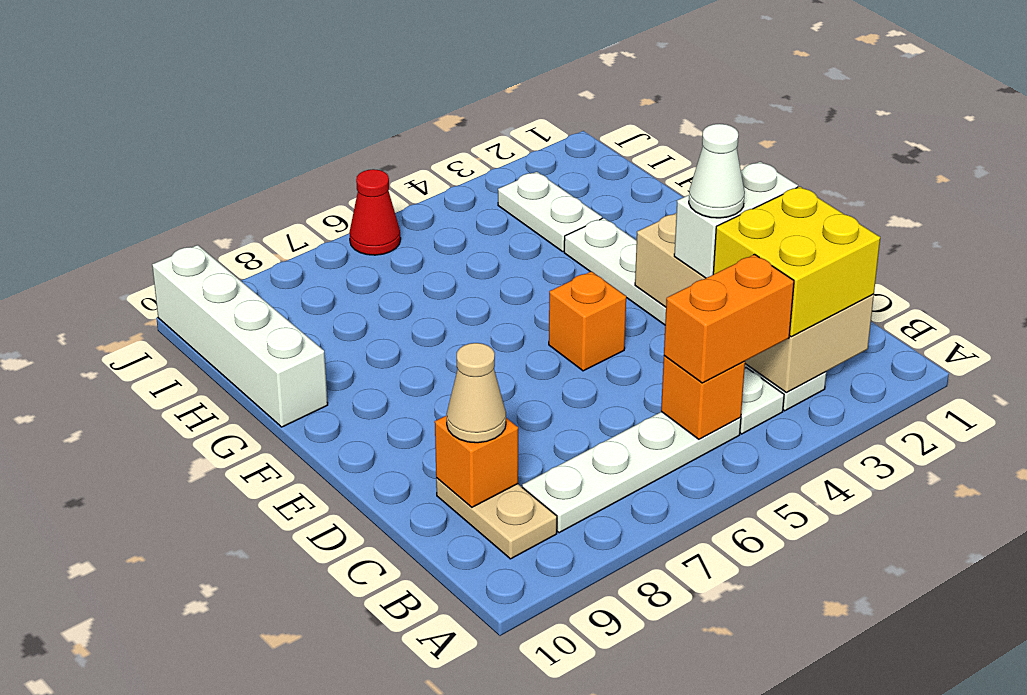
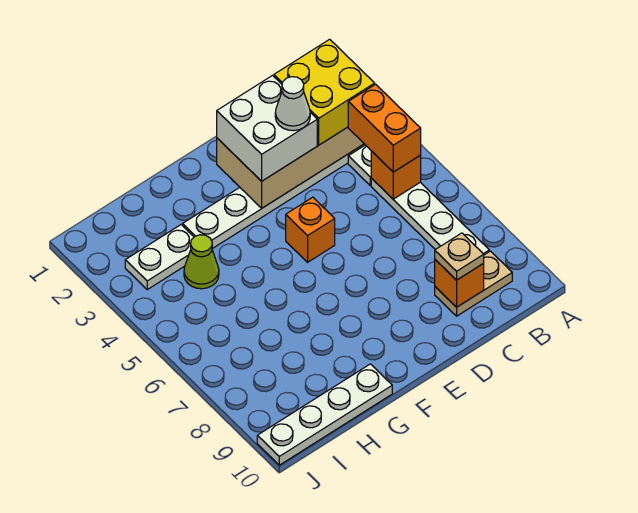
tan 1x1 cone [446,343,506,443] -> tan 1x1 plate [435,233,484,280]
white 1x2 brick [674,162,798,278] -> white 2x2 brick [217,76,317,181]
white 1x4 brick [152,245,328,427] -> white 1x4 plate [257,364,392,465]
none -> lime 1x1 cone [184,235,219,289]
red 1x1 cone [349,169,401,255] -> none

